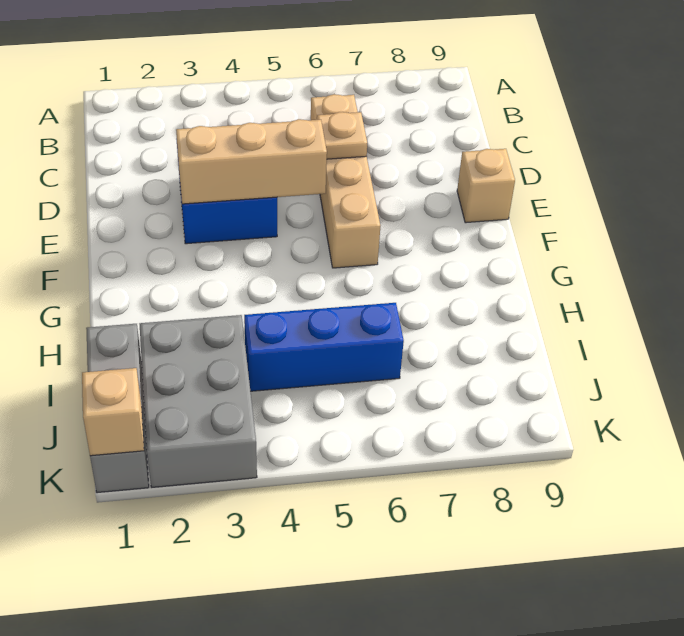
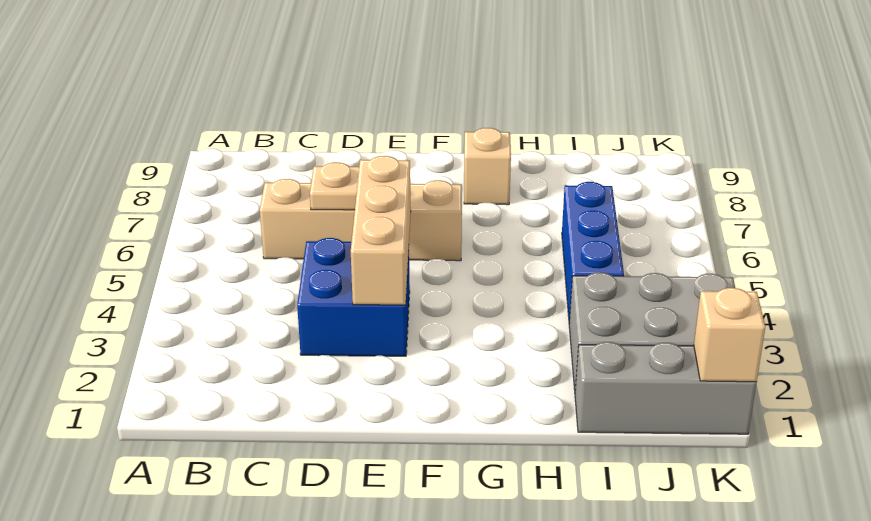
tan 1x1 brick [457,149,515,223] -> tan 1x1 brick moved to [464,128,511,205]

